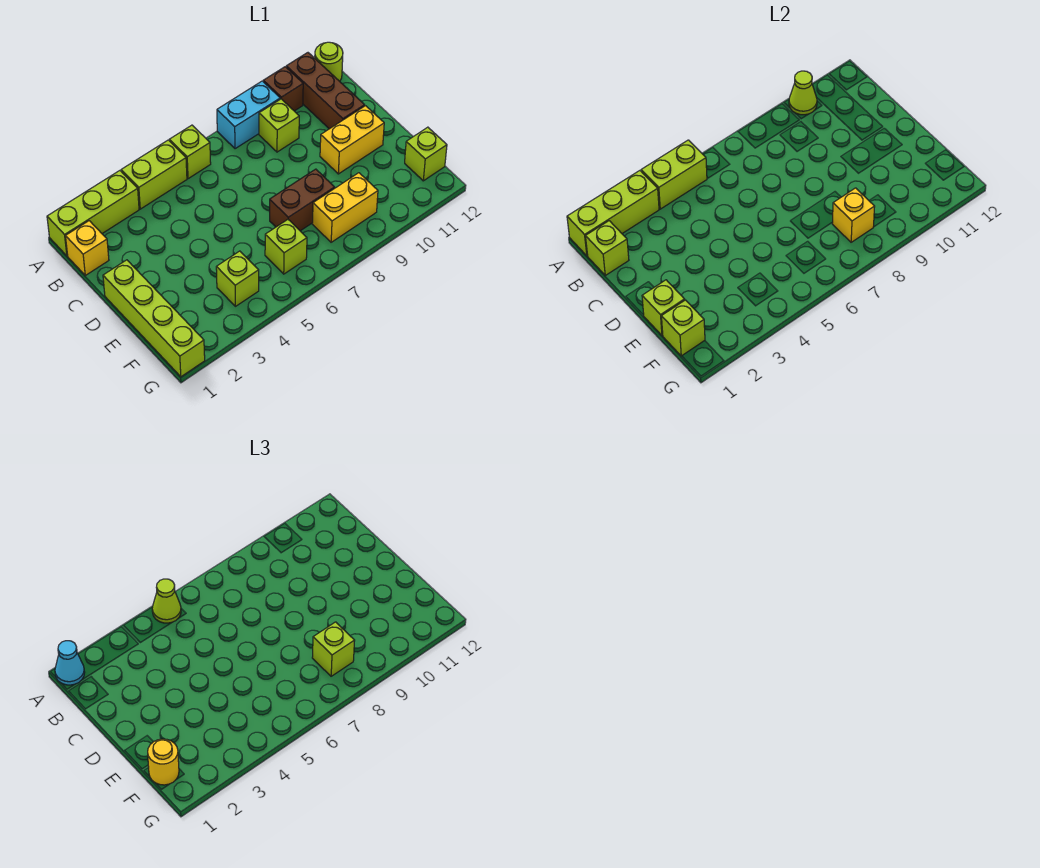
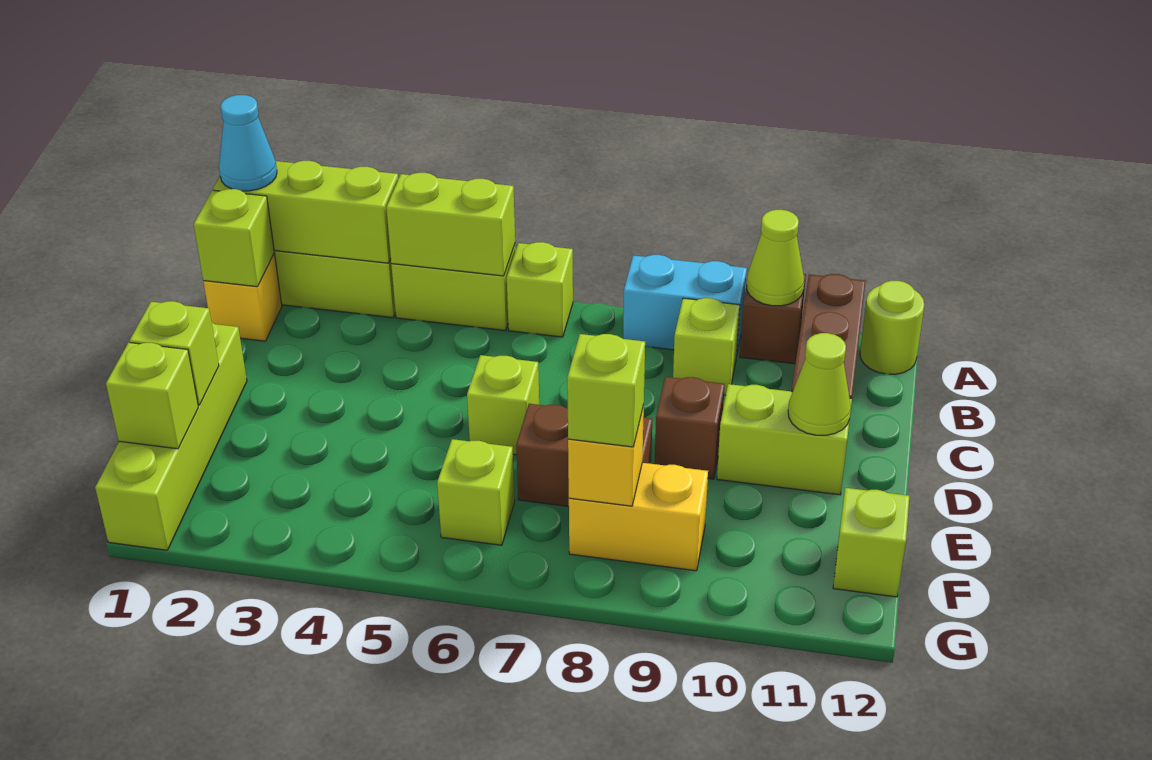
lime 1x1 cone [152,579,181,623] -> lime 1x1 cone moved to [788,333,851,435]
none -> brown 1x1 brick [655,377,725,479]
yellow 1x2 brick [320,106,384,174] -> lime 1x2 brick [717,384,852,495]
yellow 1x1 round brick [148,739,179,785] -> none
lime 1x1 brick [216,251,259,306] -> lime 1x1 brick moved to [467,355,539,455]

